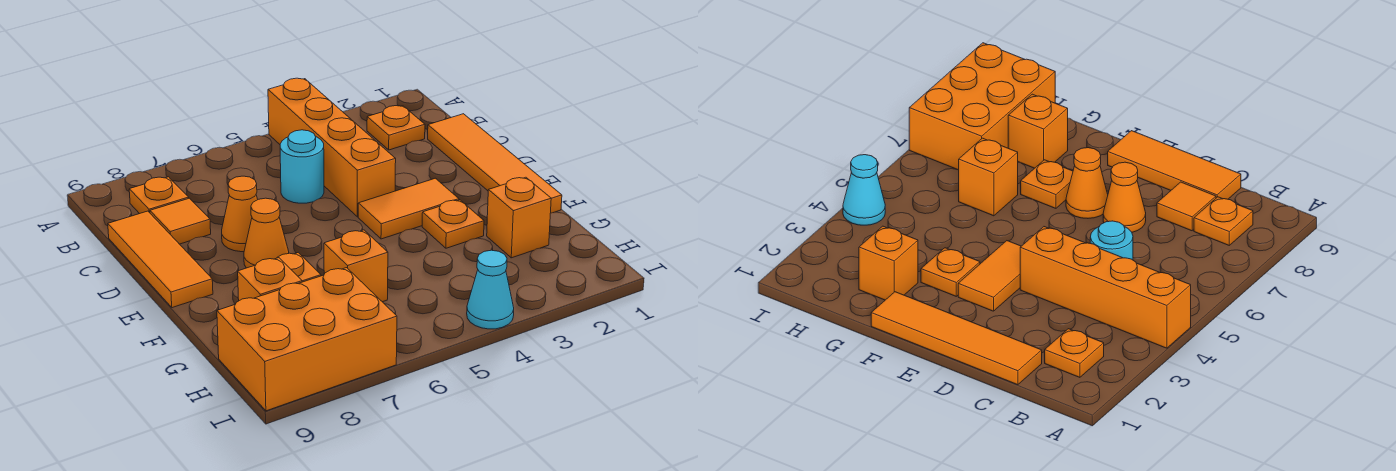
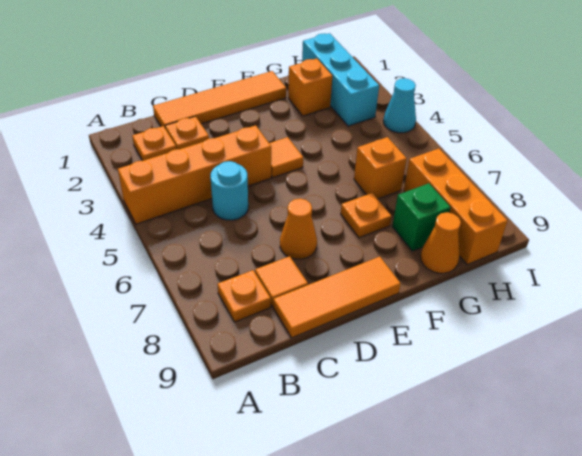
orange 1x2 tile [358,178,459,239] -> orange 1x1 tile [269,137,303,178]
orange 1x1 cone [244,198,289,268] -> orange 1x1 cone moved to [421,212,461,273]
orange 1x1 plate [422,200,484,248] -> orange 1x1 plate moved to [165,116,209,149]
orange 1x1 brick [238,258,302,301] -> green 1x1 brick [392,183,450,251]
none -> cyan 1x3 brick [302,33,379,126]
orange 2x3 brick [217,268,397,411] -> orange 1x3 brick [404,149,507,264]

